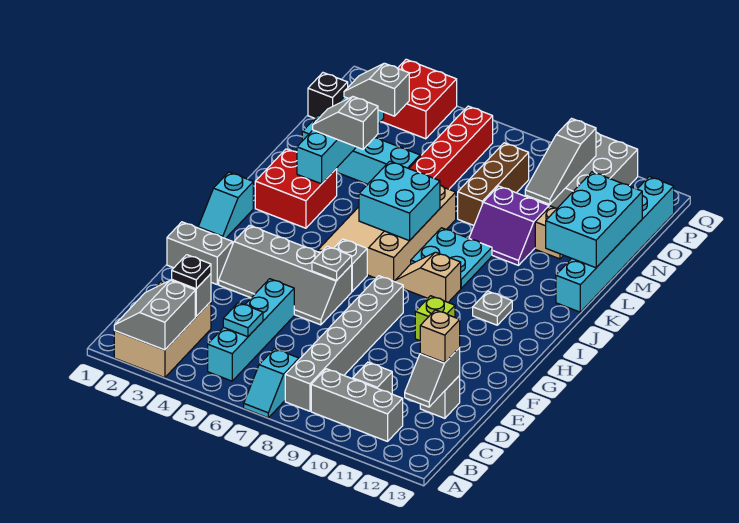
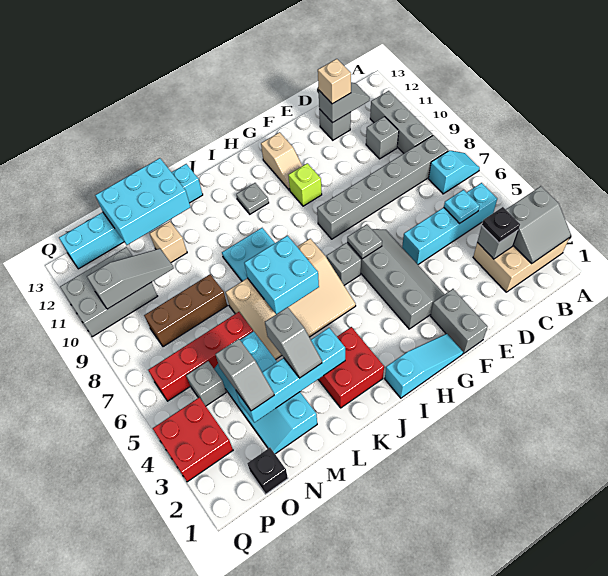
cyan 1x2 slope [198,172,253,239] -> cyan 1x3 slope [385,334,463,398]
tan 1x2 slope [395,252,461,302] -> tan 1x2 slope moved to [261,132,302,190]
purple 2x2 slope [469,186,549,265] -> none
none -> grey 1x1 brick [186,361,226,406]

